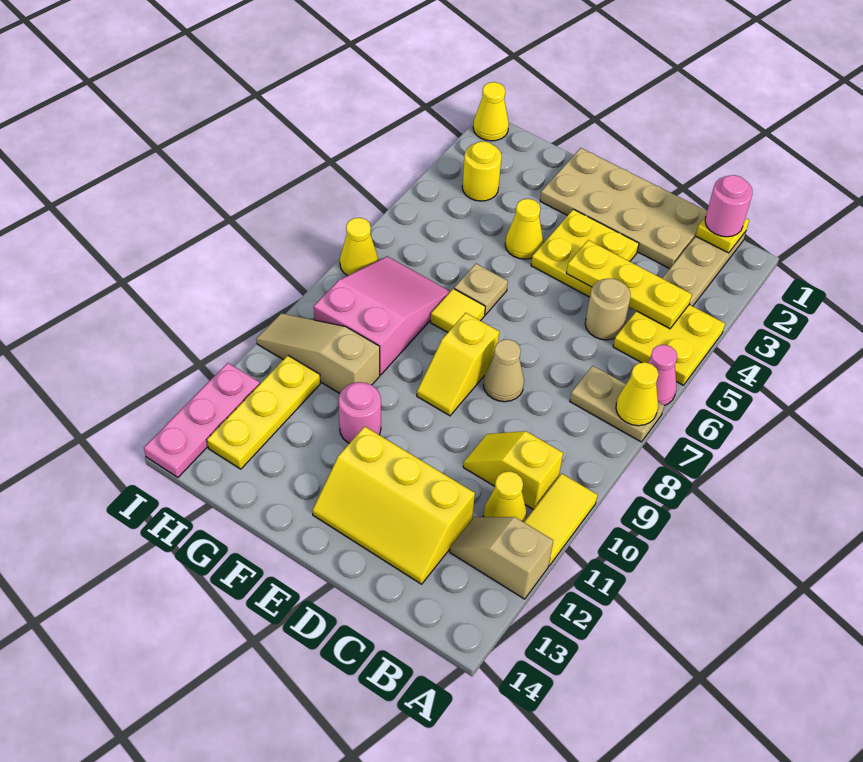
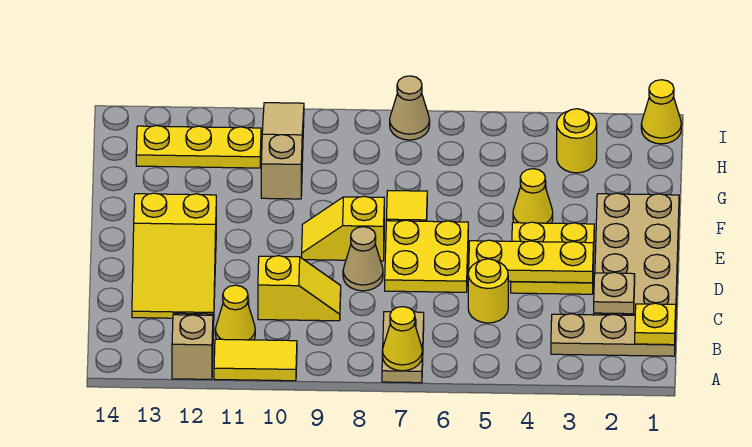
yellow 2x2 plate [613,304,725,385] -> yellow 2x2 plate moved to [385,220,468,292]
pink 1x1 cone [648,345,677,406] -> none
pink 1x1 round brick [705,175,752,237] -> none
yellow 1x3 plate [566,240,692,329] -> yellow 1x3 plate turned to [469,240,593,283]
yellow 1x2 slope [463,431,563,510] -> yellow 1x2 slope turned to [258,256,341,321]
tan 1x1 round brick [585,278,631,340] -> yellow 1x1 round brick [468,259,508,323]
yellow 2x3 slope [312,426,475,584] -> yellow 2x3 slope turned to [132,193,216,318]
tan 1x1 plate [454,264,508,315] -> tan 1x1 plate moved to [594,272,635,314]
pink 1x1 round brick [339,382,381,443] -> none
pink 2x3 slope [314,256,450,375] -> none
yellow 1x1 cone [340,218,378,276] -> tan 1x1 cone [390,76,430,140]
pink 1x3 plate [144,363,260,477] -> none

